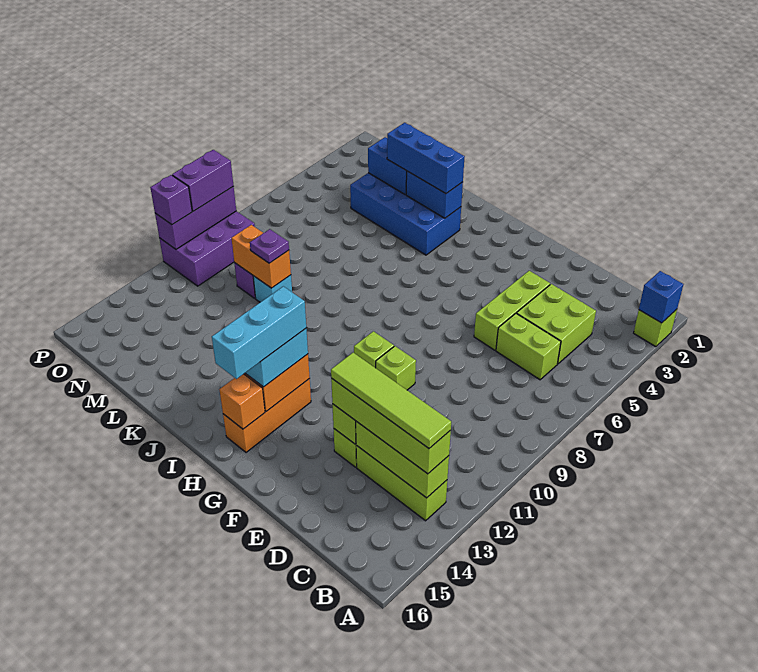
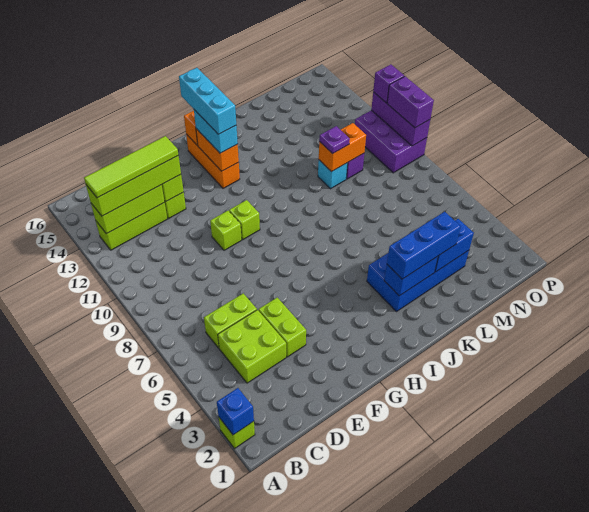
lime 1x3 brick [474,271,550,350] -> lime 1x2 brick [259,298,306,357]

